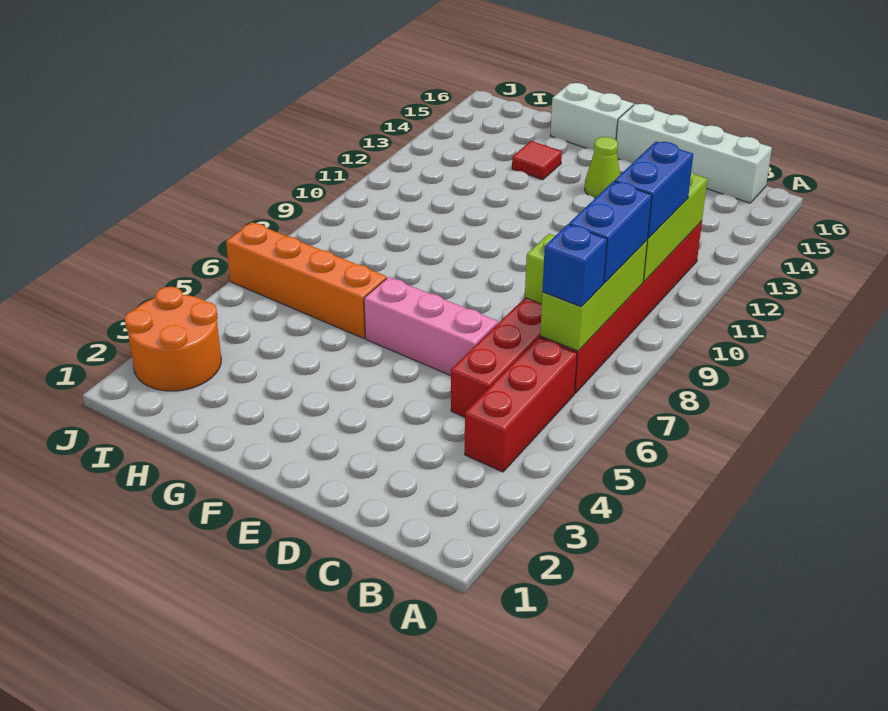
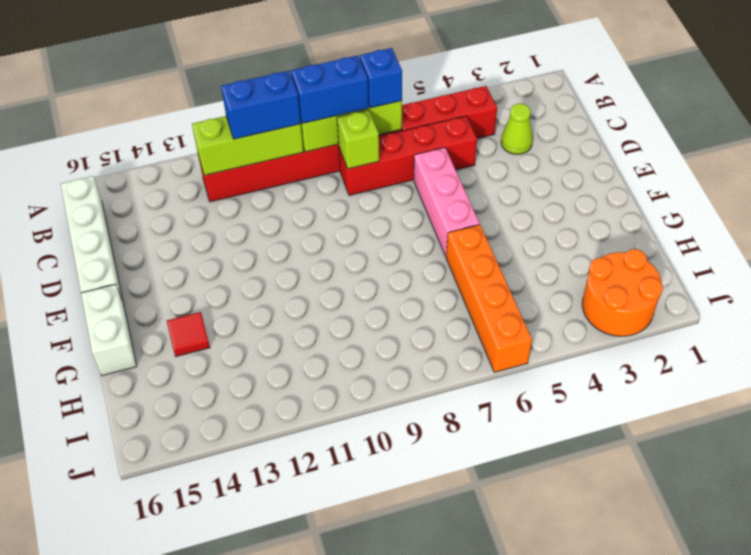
lime 1x1 cone [584,137,620,198] -> lime 1x1 cone moved to [501,104,533,154]

